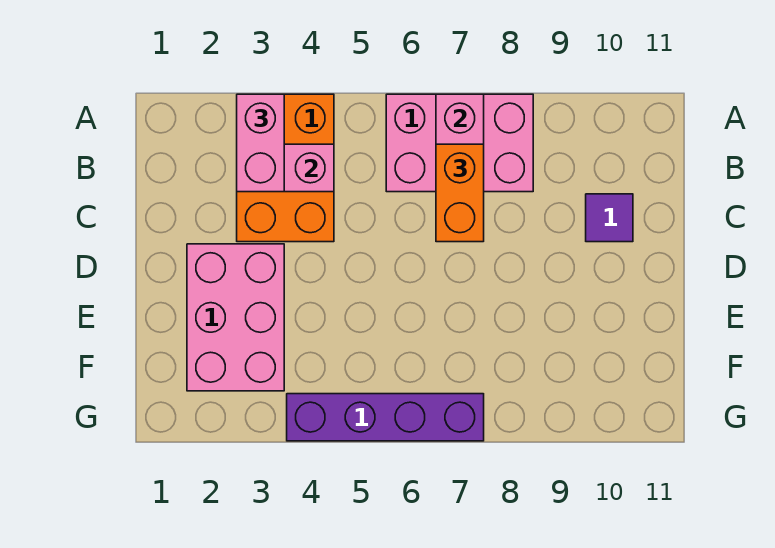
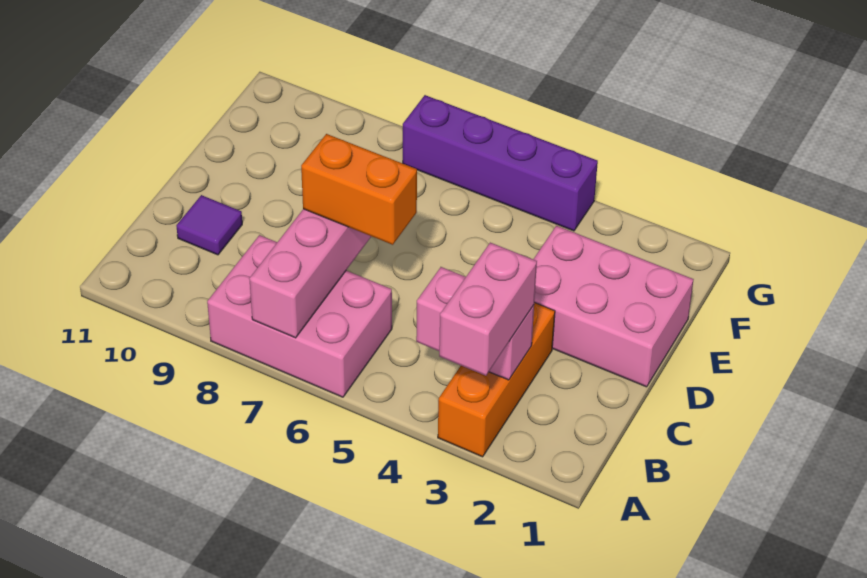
orange 2x3 brick [237,94,334,242] -> orange 1x3 brick [438,302,555,457]
orange 1x2 brick [436,144,484,242] -> orange 1x2 brick turned to [301,134,417,245]
pink 2x3 brick [187,244,284,391] -> pink 2x3 brick turned to [533,226,694,387]

